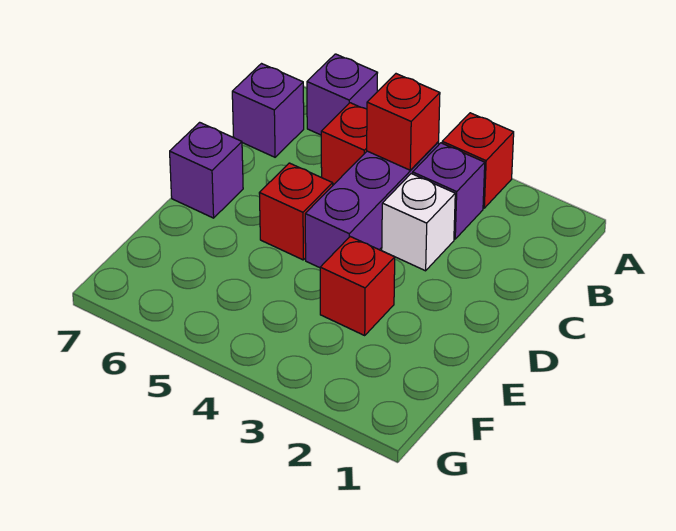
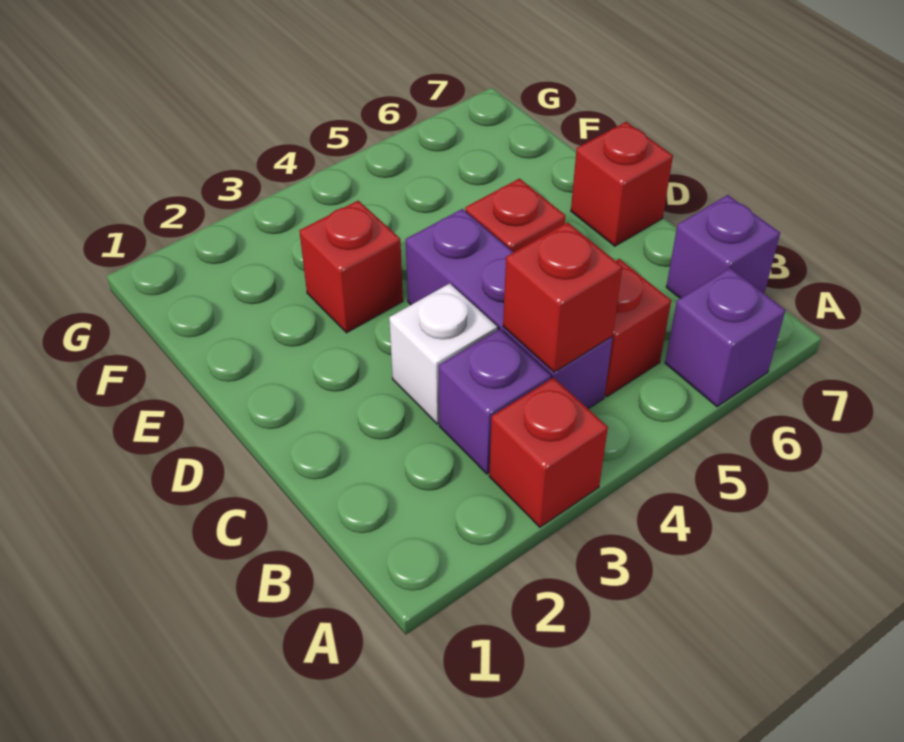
purple 1x1 brick [170,122,243,218] -> red 1x1 brick [571,122,673,246]

